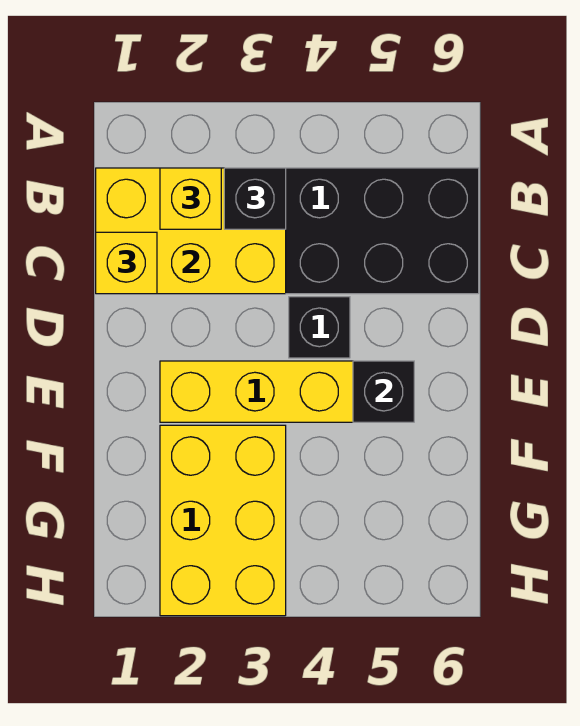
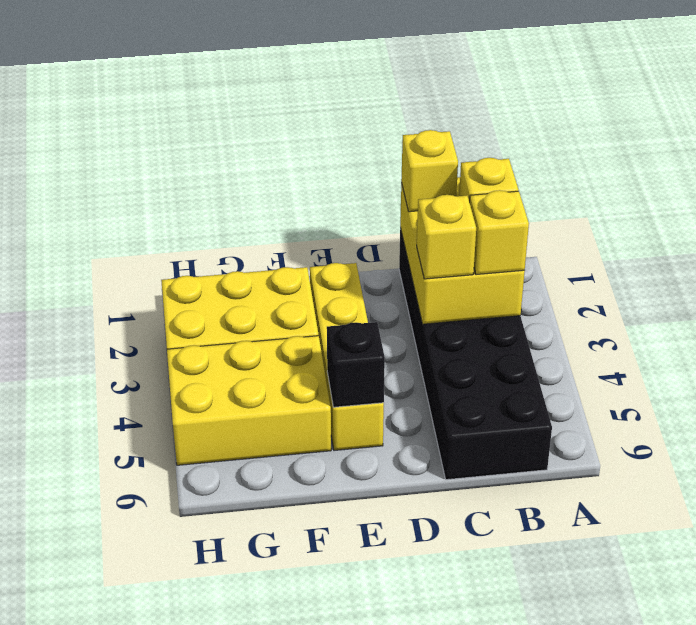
black 1x1 brick [224,168,286,229] -> yellow 1x1 brick [470,190,529,275]
none -> yellow 1x1 brick [417,195,476,279]
black 1x1 brick [289,297,350,358] -> none
none -> yellow 2x3 brick [167,336,331,465]

